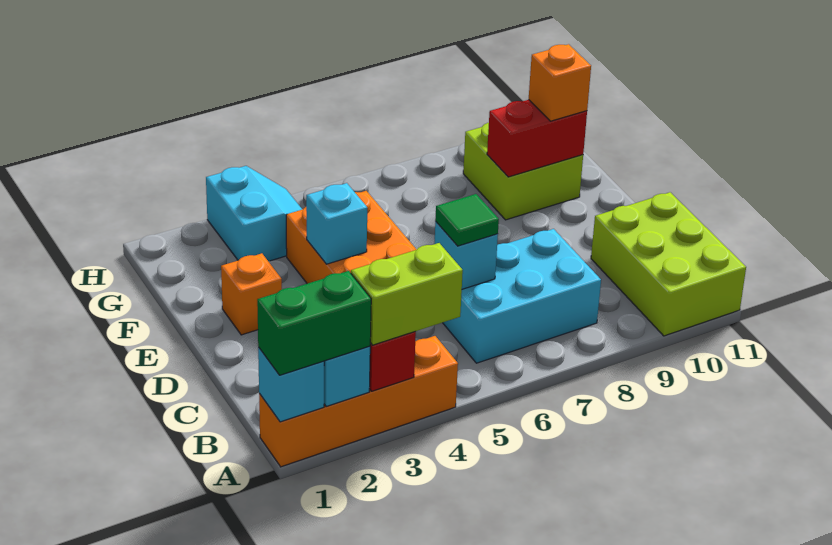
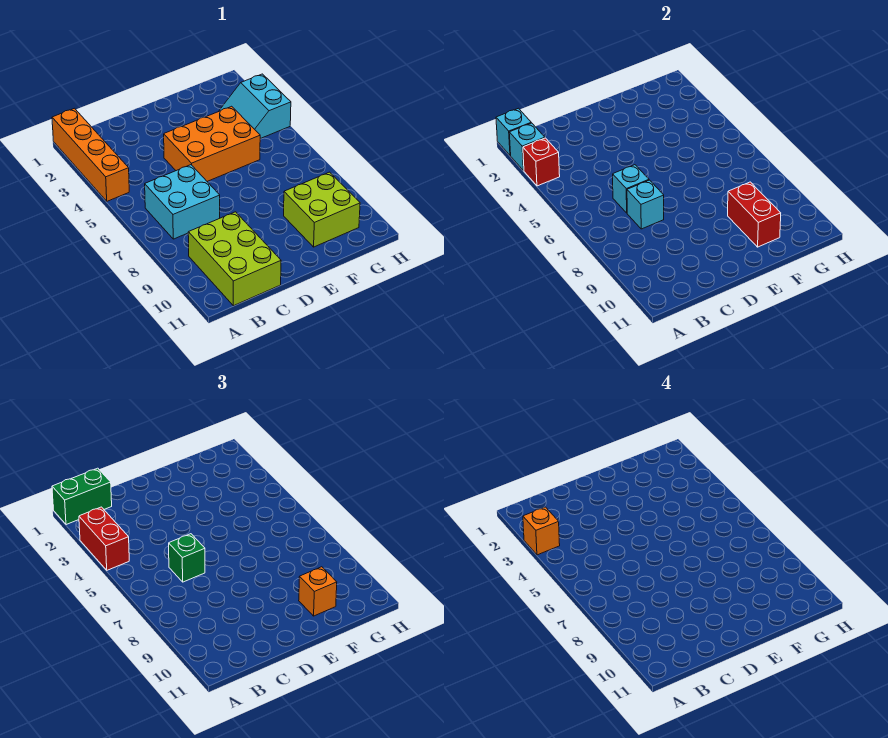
green 1x2 brick [257,271,371,375] -> green 1x2 brick turned to [52,468,112,525]
lime 1x2 brick [351,243,463,345] -> red 1x2 brick [79,507,129,570]
lime 2x3 brick [591,192,746,336] -> lime 2x3 brick turned to [188,212,281,306]
cyan 2x3 brick [443,229,601,363] -> cyan 2x2 brick [145,165,220,239]
green 1x1 tile [435,194,499,246] -> green 1x1 brick [169,534,205,582]
orange 1x1 brick [221,253,282,335] -> orange 1x1 brick moved to [523,507,560,555]
cyan 1x1 brick [306,183,367,264] -> cyan 1x1 brick moved to [627,180,664,229]
cyan 2x2 slope [206,166,303,261] -> cyan 2x2 slope turned to [219,74,291,139]

